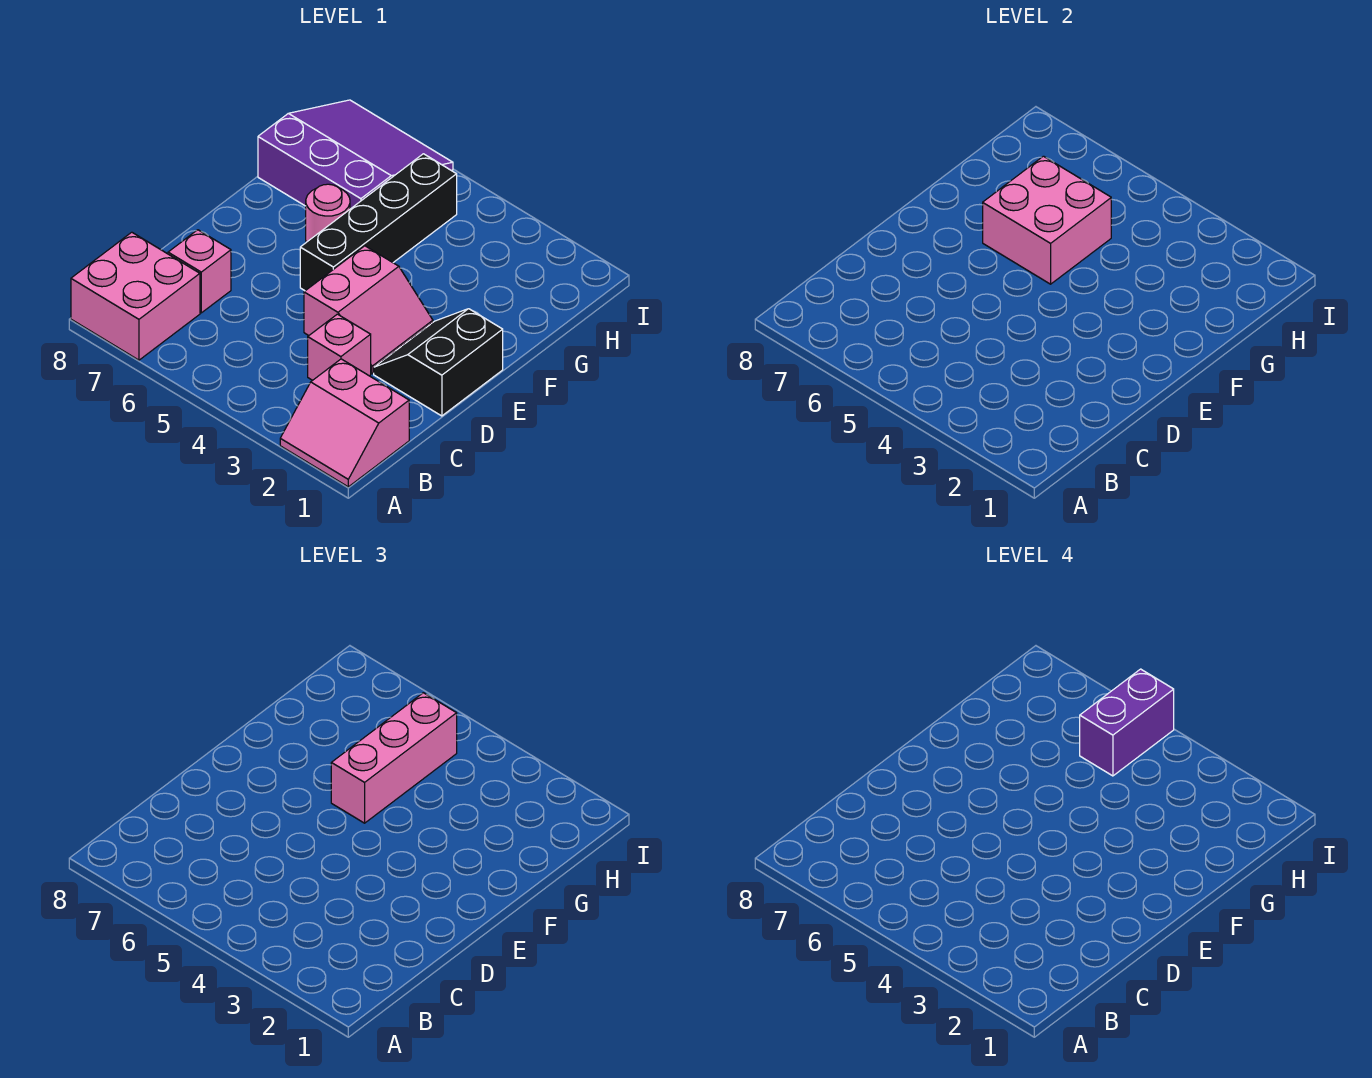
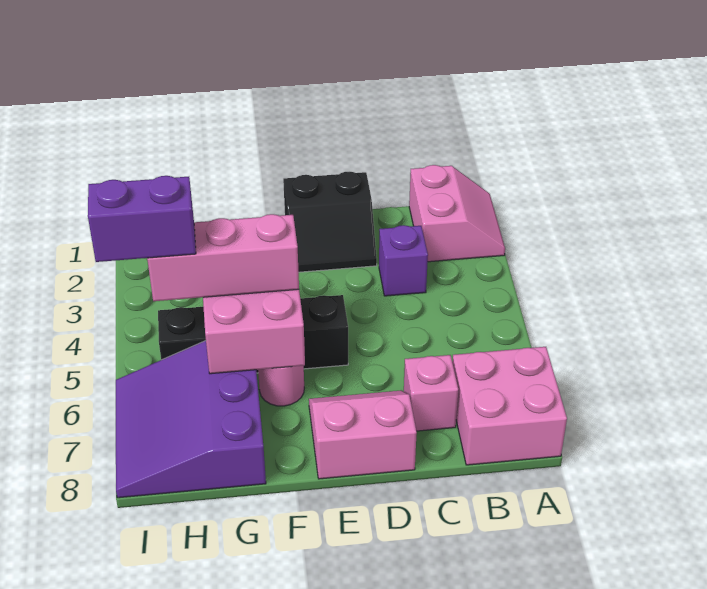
pink 1x1 brick [308,314,371,380] -> purple 1x1 brick [379,225,428,296]
pink 2x2 slope [304,246,433,374] -> pink 2x2 slope moved to [309,390,417,479]

